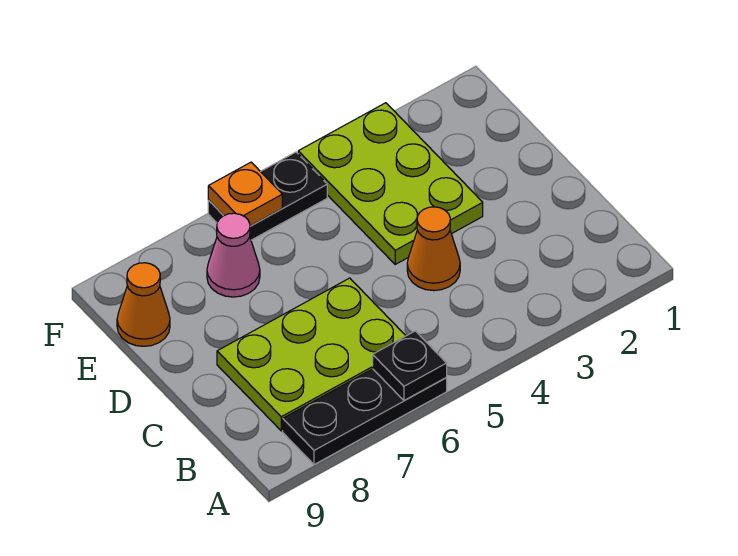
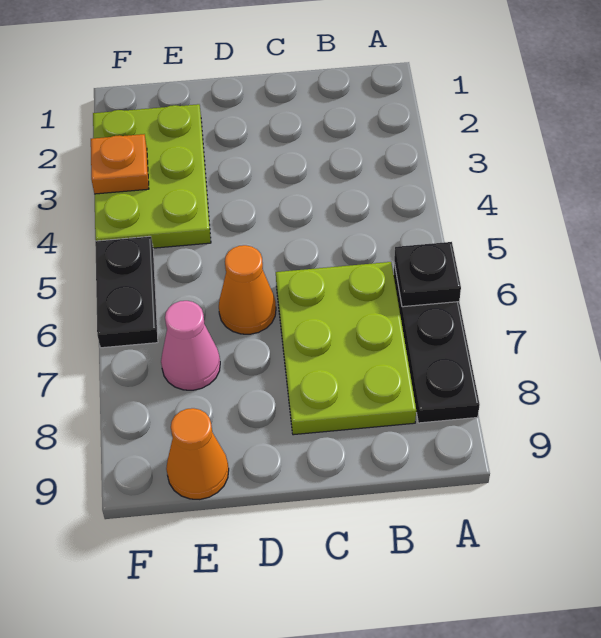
orange 1x1 cone [407,207,460,291] -> orange 1x1 cone moved to [219,245,276,334]
lime 2x3 plate [298,103,483,264] -> lime 2x3 plate turned to [93,104,211,248]
orange 1x1 plate [208,162,282,226] -> orange 1x1 plate moved to [91,134,149,194]

